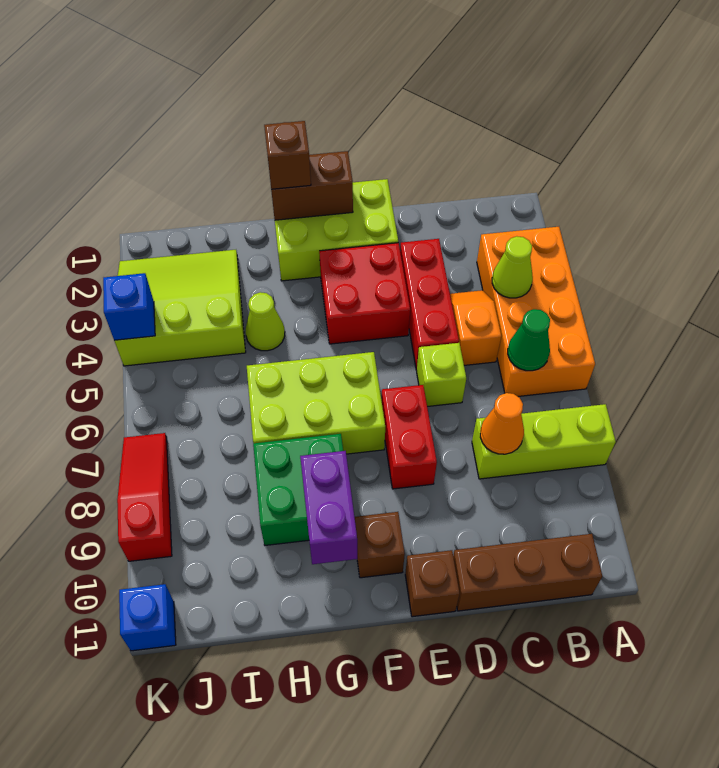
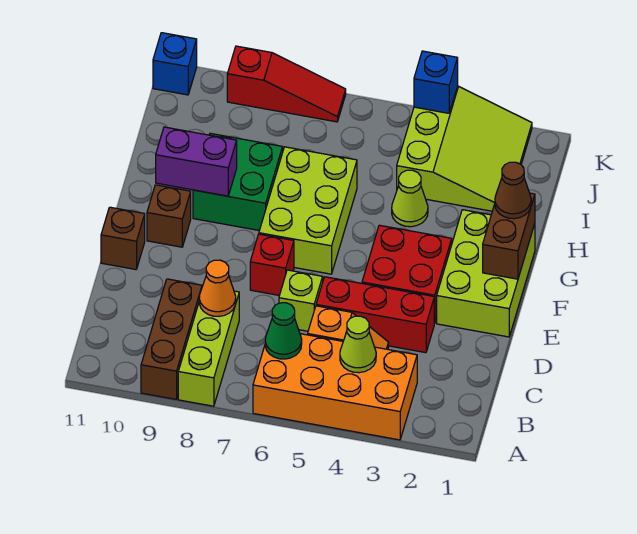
brown 1x3 brick [453,534,602,611] -> brown 1x3 brick moved to [141,279,202,399]
red 1x2 brick [381,385,437,489] -> red 1x1 brick [250,234,294,295]
brown 1x1 brick [264,121,311,189] -> brown 1x1 cone [495,162,531,219]

